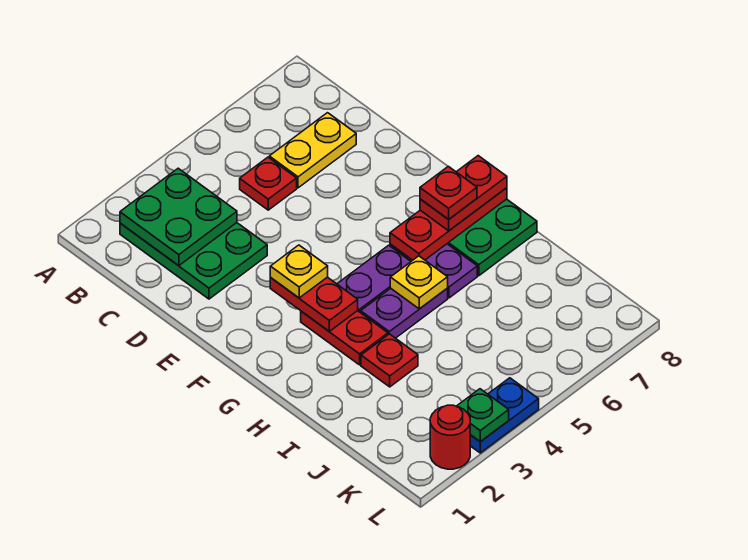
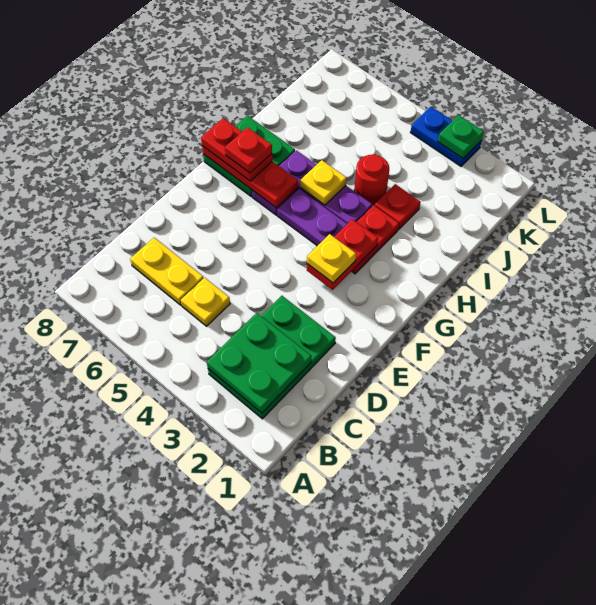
red 1x1 plate [240,157,297,210] -> yellow 1x1 plate [181,278,230,326]
red 1x1 round brick [430,405,470,469] -> red 1x1 round brick moved to [354,155,389,205]

